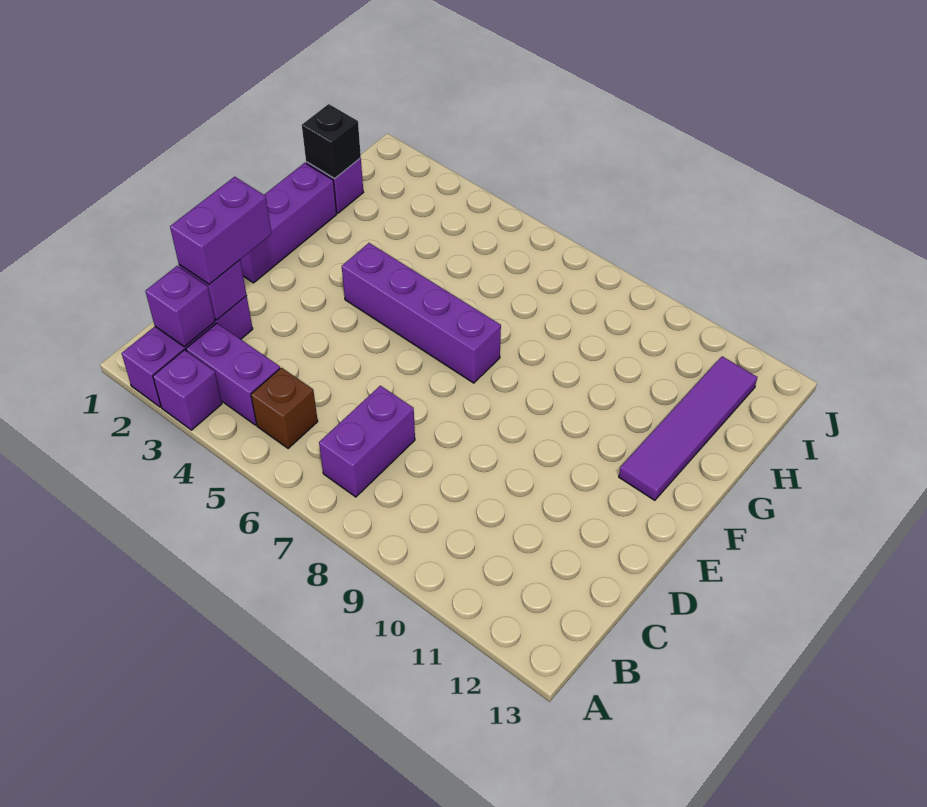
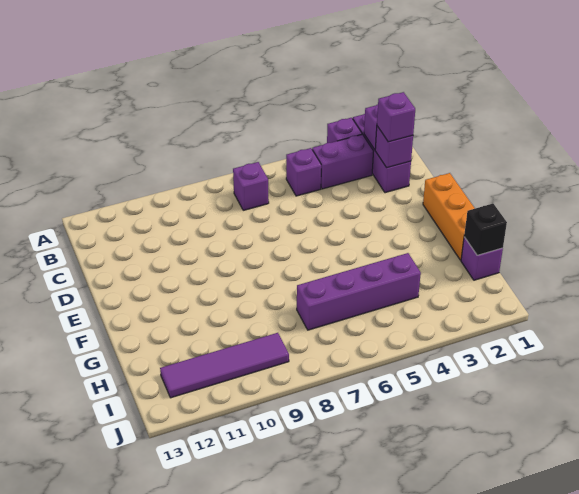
brown 1x1 brick [251,368,318,449] -> purple 1x1 brick [286,148,321,196]
purple 1x2 brick [319,386,415,497] -> purple 1x1 brick [233,162,269,210]
purple 1x2 brick [170,177,272,284] -> purple 1x1 brick [377,92,415,142]
purple 1x3 brick [240,163,337,283] -> orange 1x3 brick [423,173,475,260]
purple 1x4 brick [342,243,501,383] -> purple 1x4 brick moved to [297,253,421,330]
purple 1x4 tile [619,356,757,500] -> purple 1x4 tile turned to [160,333,289,398]

